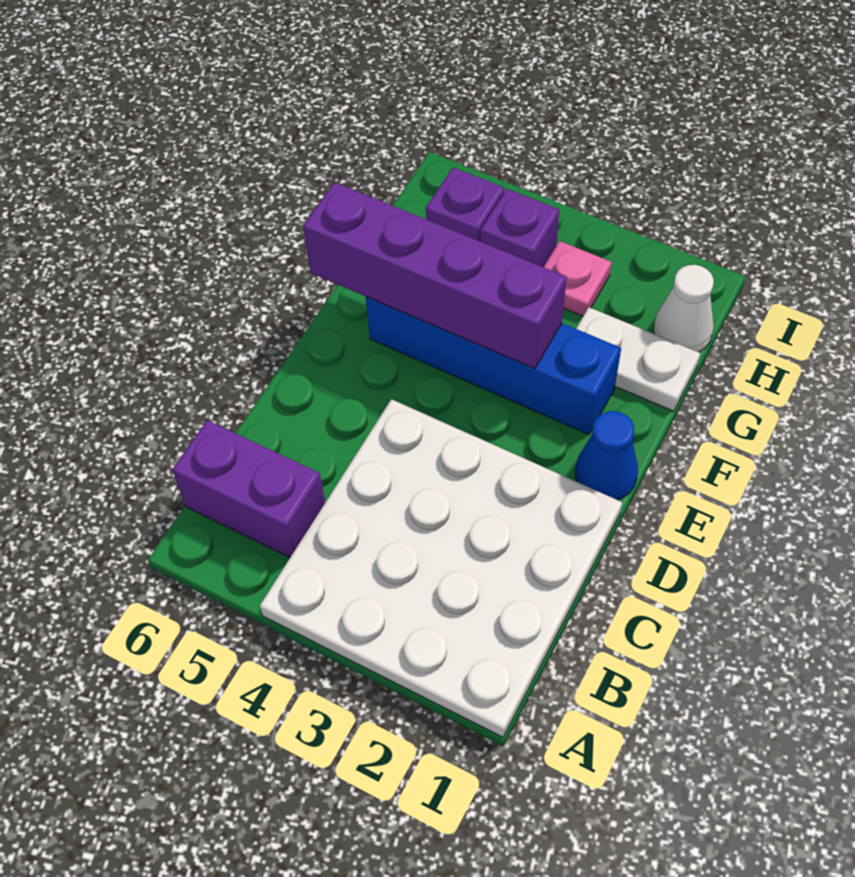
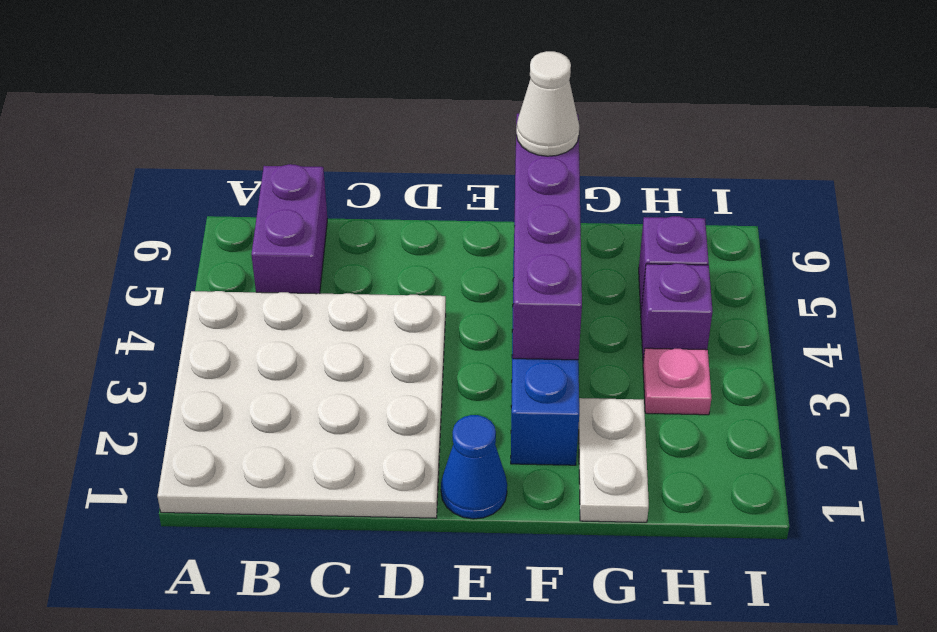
white 1x1 cone [654,265,714,352] -> white 1x1 cone moved to [516,51,579,156]

